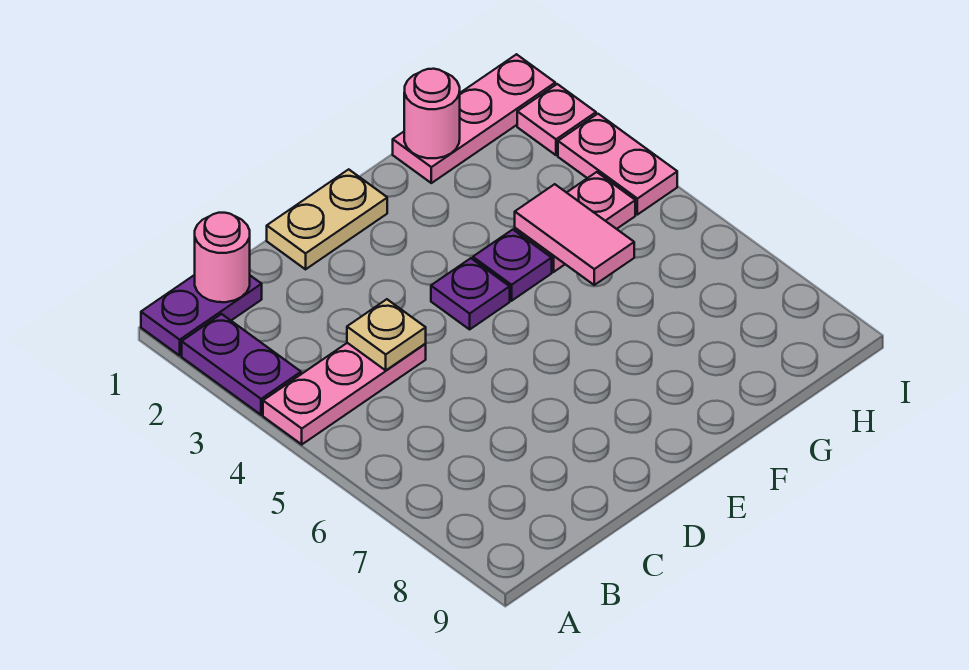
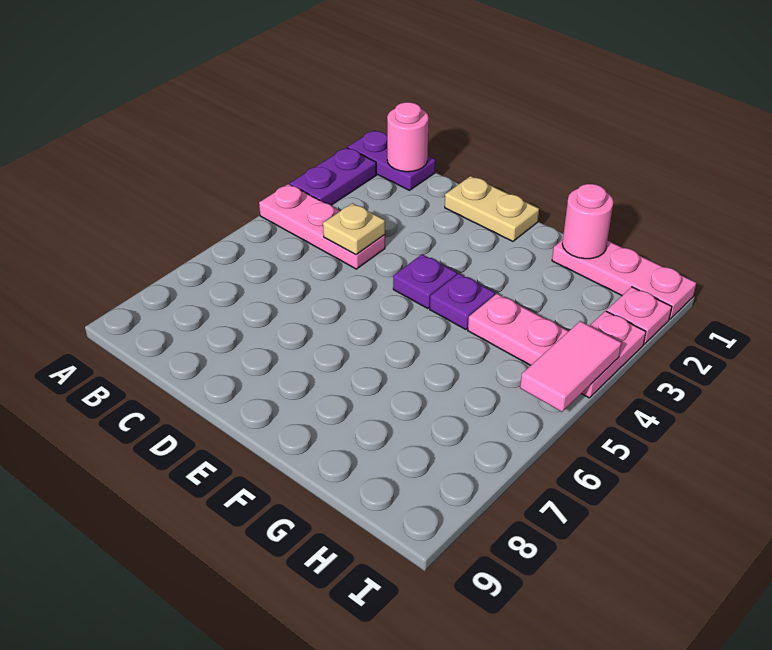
pink 1x2 tile [515,184,634,285] -> pink 1x2 tile moved to [520,321,621,412]

